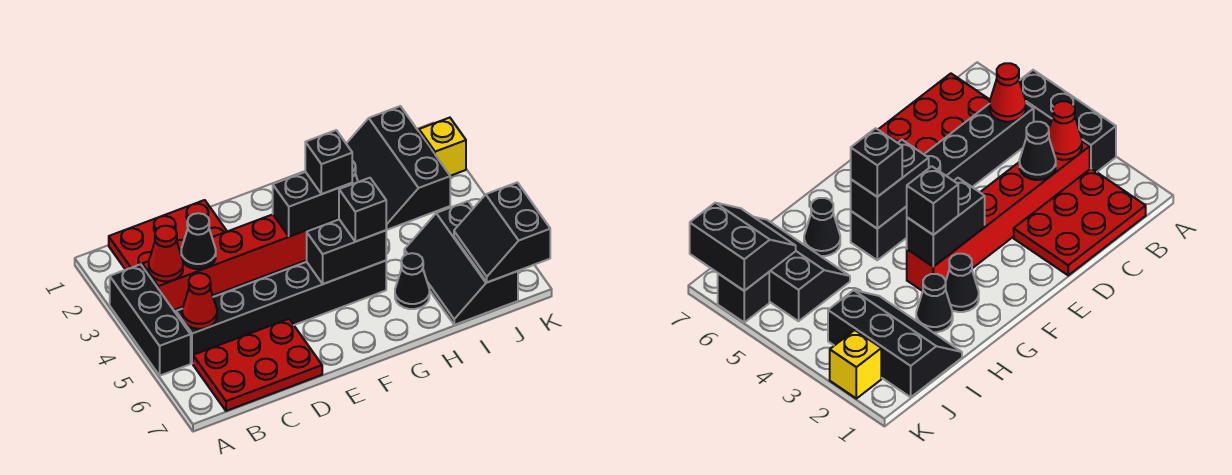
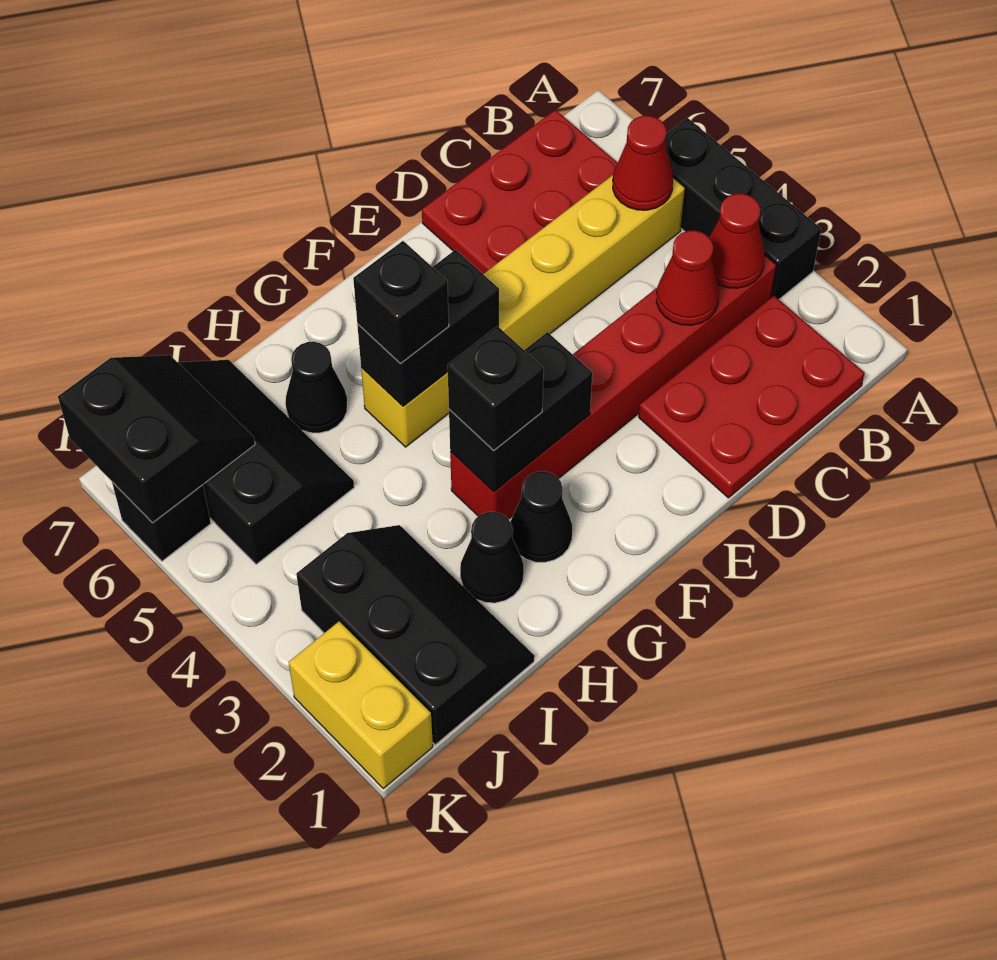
black 1x6 brick [176,261,386,363] -> yellow 1x6 brick [361,175,685,447]
black 1x1 cone [181,213,216,269] -> red 1x1 cone [656,231,719,325]
yellow 1x1 brick [419,118,466,176] -> yellow 1x2 brick [289,621,433,788]

